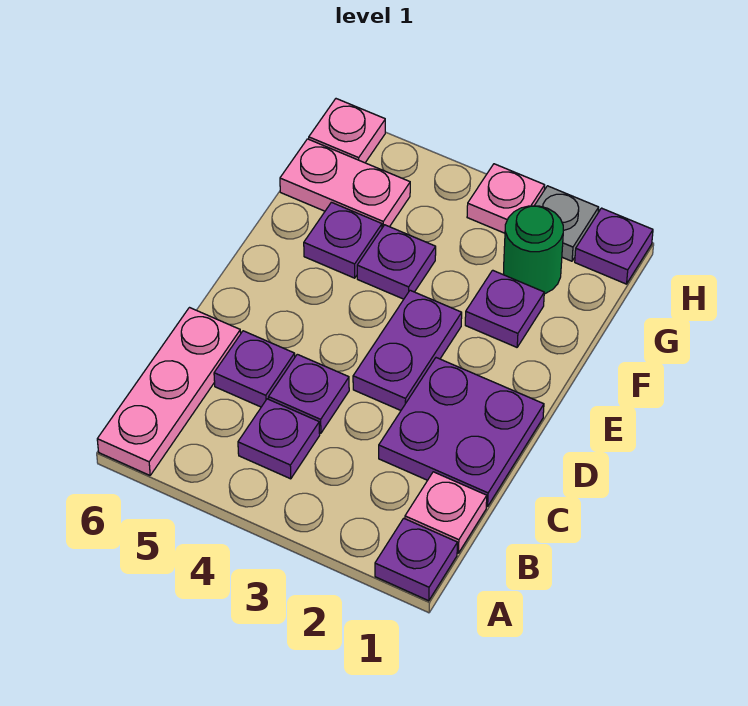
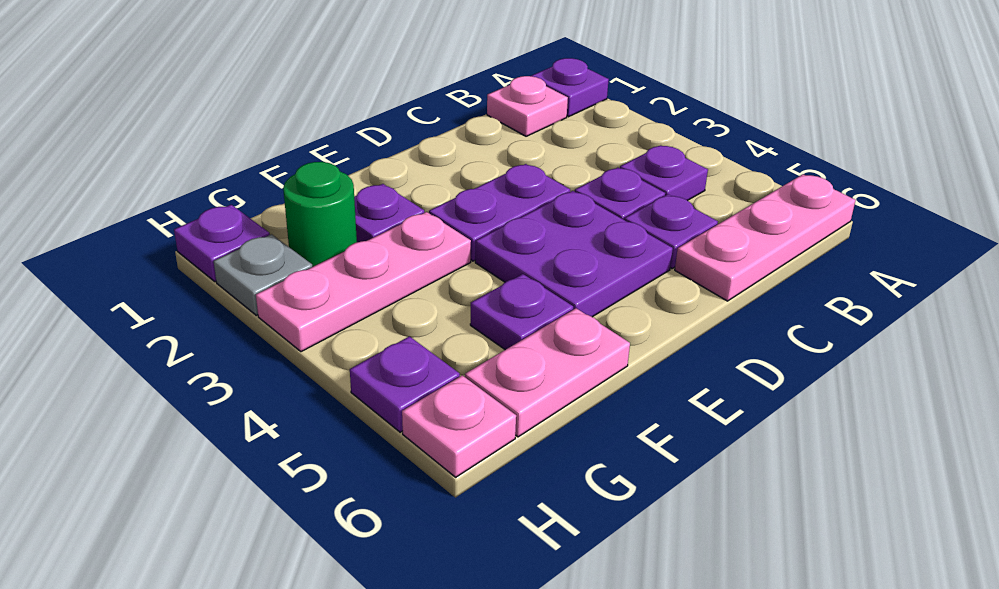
purple 2x2 plate [379,358,544,507] -> purple 2x2 plate moved to [475,191,673,317]
purple 1x1 plate [357,225,436,299] -> purple 1x1 plate moved to [350,336,460,432]
pink 1x2 plate [280,139,410,228] -> pink 1x2 plate turned to [465,308,630,437]
pink 1x1 plate [467,164,545,233] -> pink 1x3 plate [256,212,471,352]

